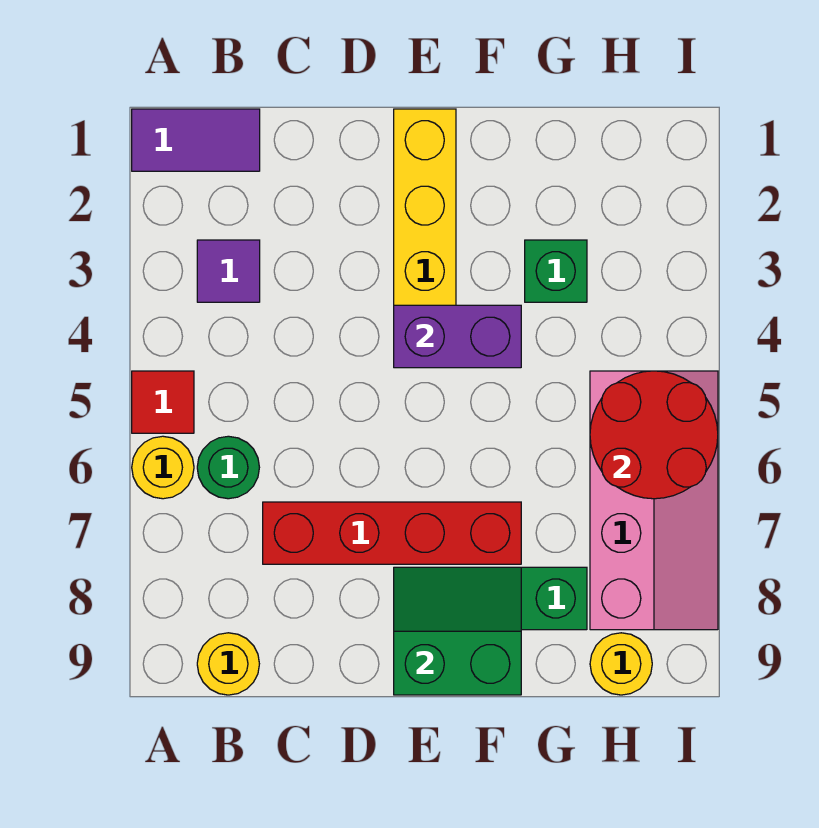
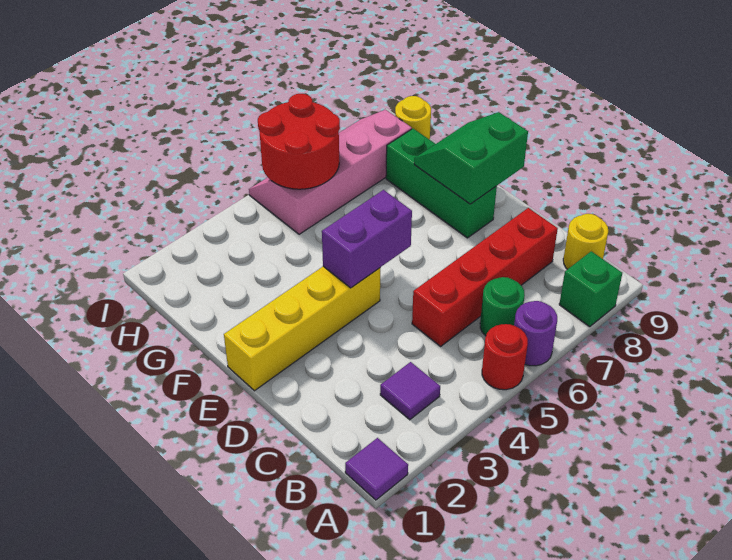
purple 1x2 tile [132,109,260,171] -> purple 1x1 tile [345,438,408,500]
red 1x1 tile [132,371,194,433] -> red 1x1 round brick [482,324,528,390]
yellow 1x1 round brick [132,436,194,499] -> purple 1x1 round brick [514,301,557,366]
red 1x4 brick [263,502,521,564] -> red 1x4 brick turned to [412,208,558,346]
purple 1x2 brick [394,305,521,368] -> purple 1x2 brick turned to [322,190,412,288]
green 2x2 slope [394,567,521,695] -> green 2x2 slope turned to [414,112,528,204]
green 1x1 brick [525,240,587,302] -> green 1x1 brick moved to [559,251,622,327]

